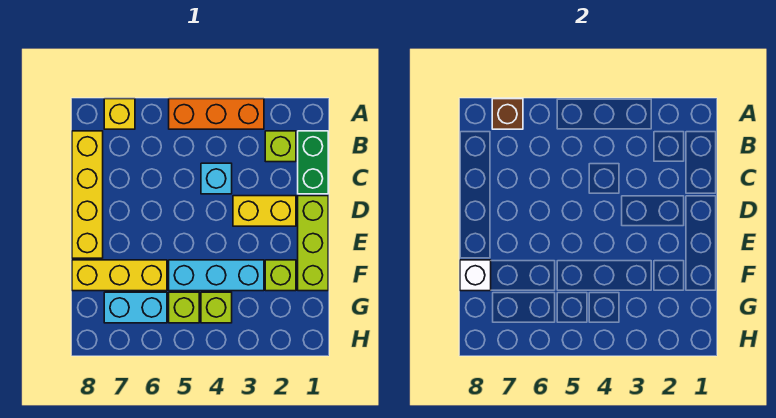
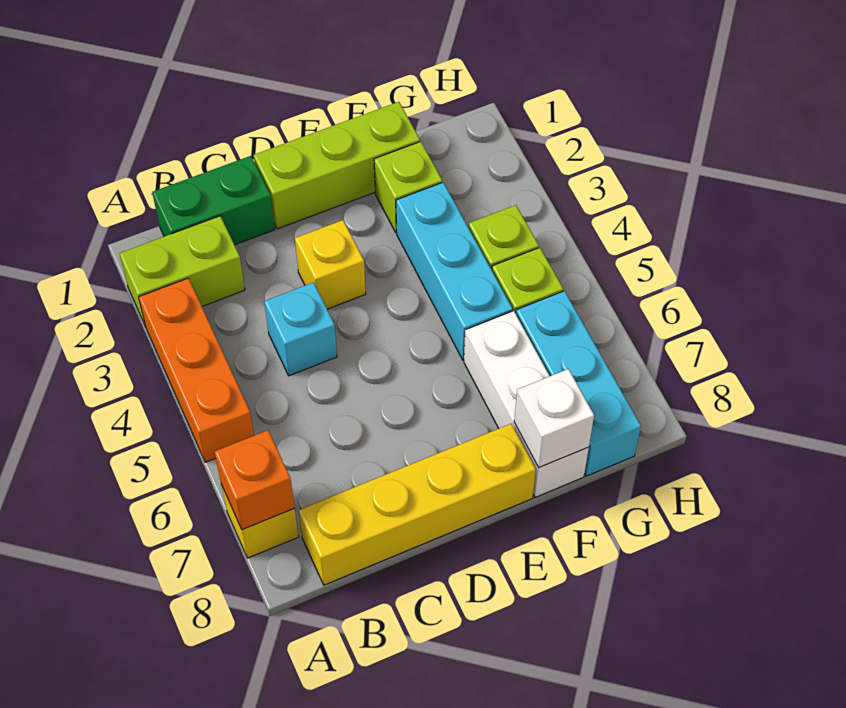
brown 1x1 brick [492,99,523,129] -> orange 1x1 brick [214,430,295,530]
lime 1x1 brick [265,131,296,162] -> lime 1x2 brick [119,216,245,327]
yellow 1x2 brick [233,196,296,226] -> yellow 1x1 brick [295,220,366,309]
yellow 1x3 brick [72,260,167,291] -> white 1x3 brick [464,311,589,497]
cyan 1x2 brick [104,292,167,323] -> cyan 1x3 brick [516,291,641,476]

